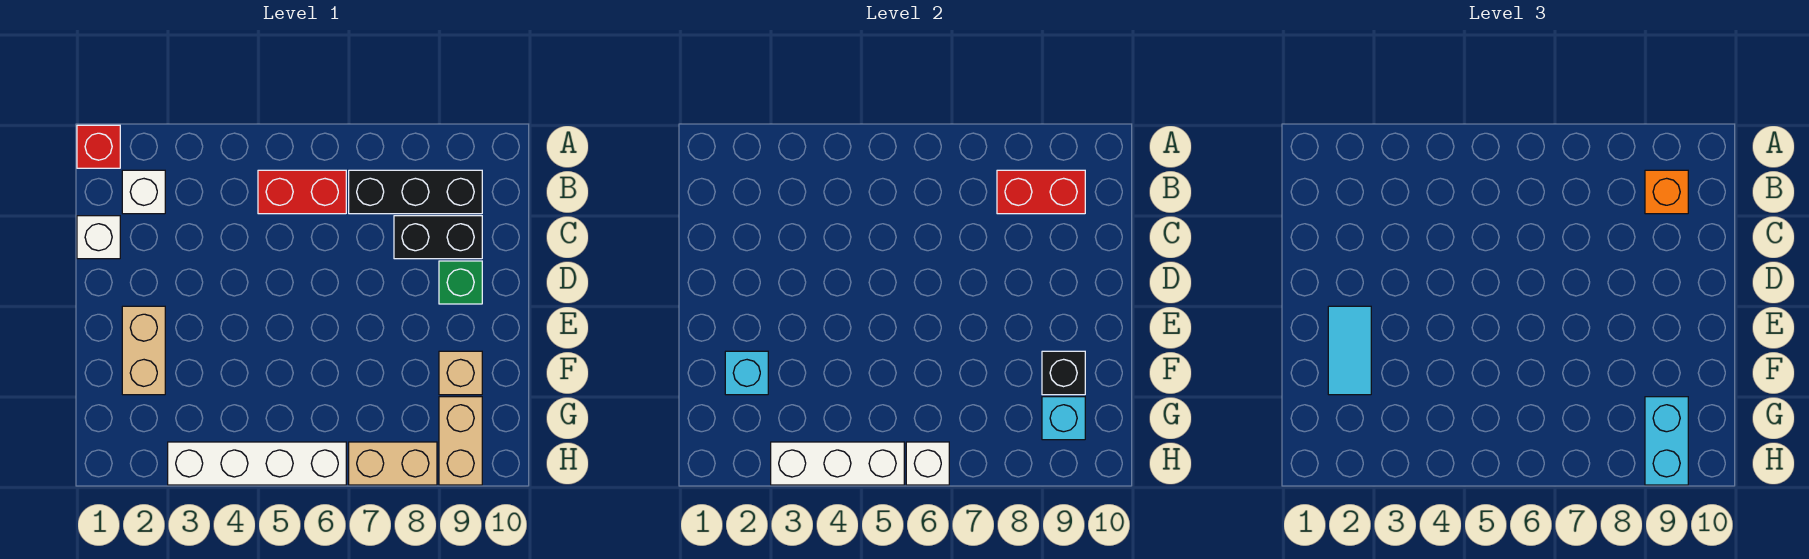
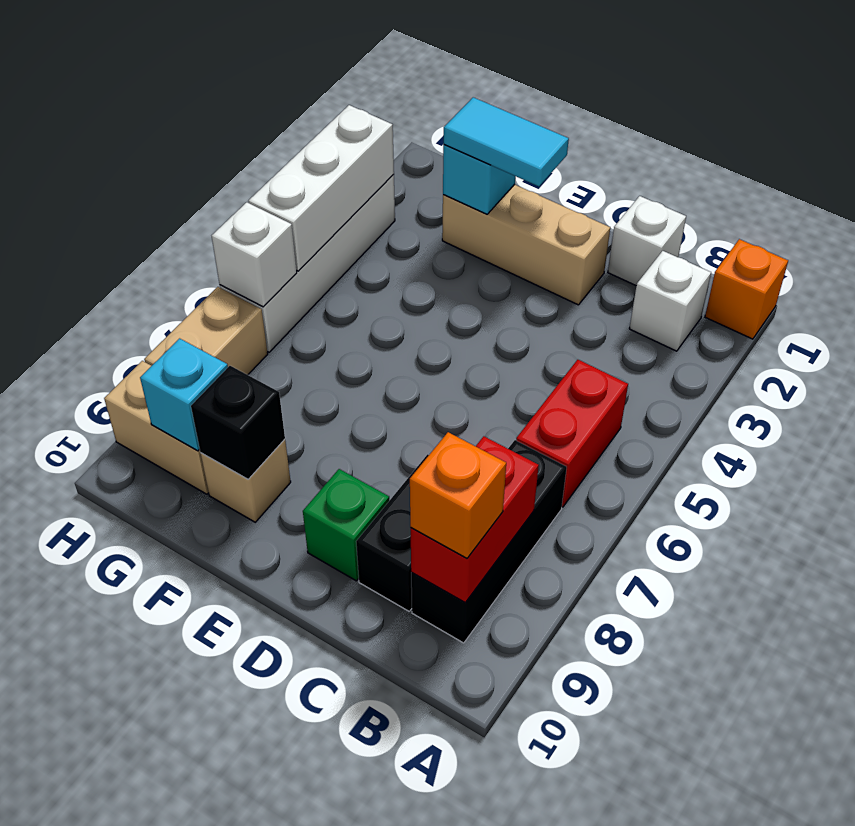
red 1x1 brick [77,125,120,168] -> orange 1x1 brick [705,239,788,339]
tan 1x2 brick [122,306,165,395] -> tan 1x3 brick [442,184,610,305]
cyan 1x2 brick [1645,397,1688,485] -> none

